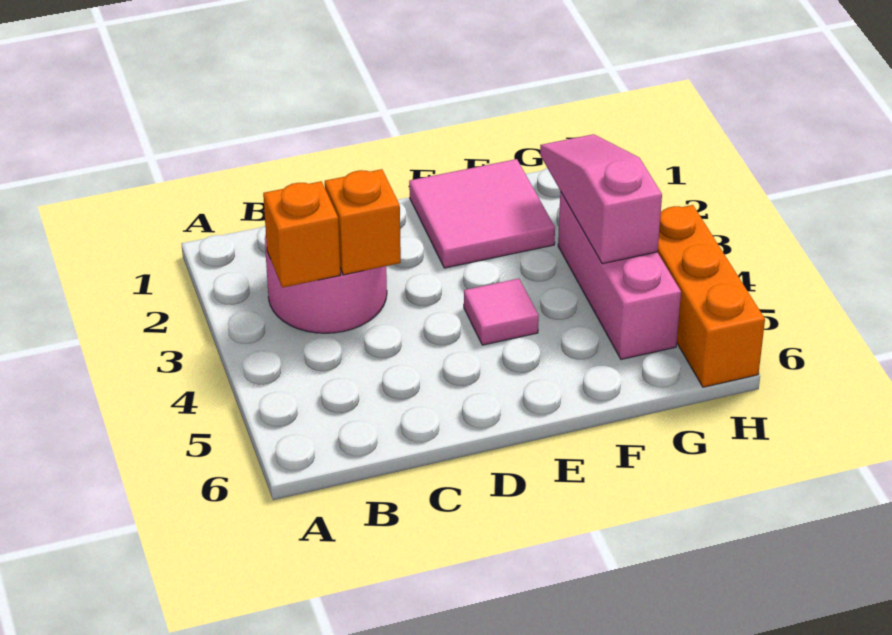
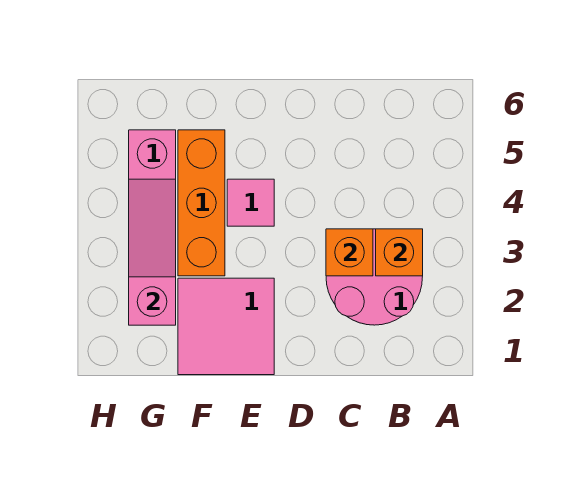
pink 1x3 slope [540,134,662,264] -> pink 1x3 slope turned to [129,179,176,325]
orange 1x3 brick [658,205,765,387] -> orange 1x3 brick moved to [178,130,225,276]

